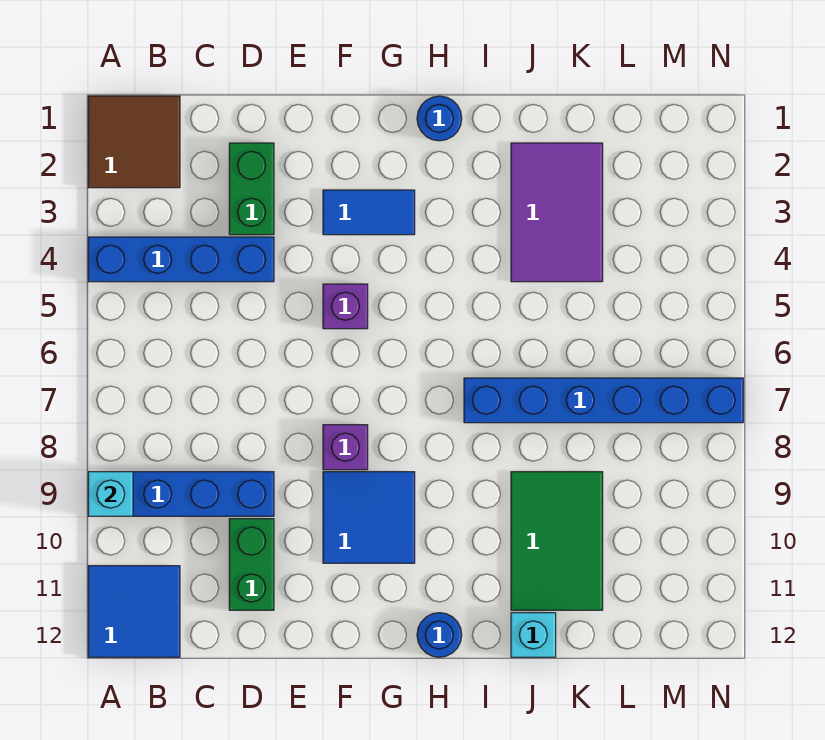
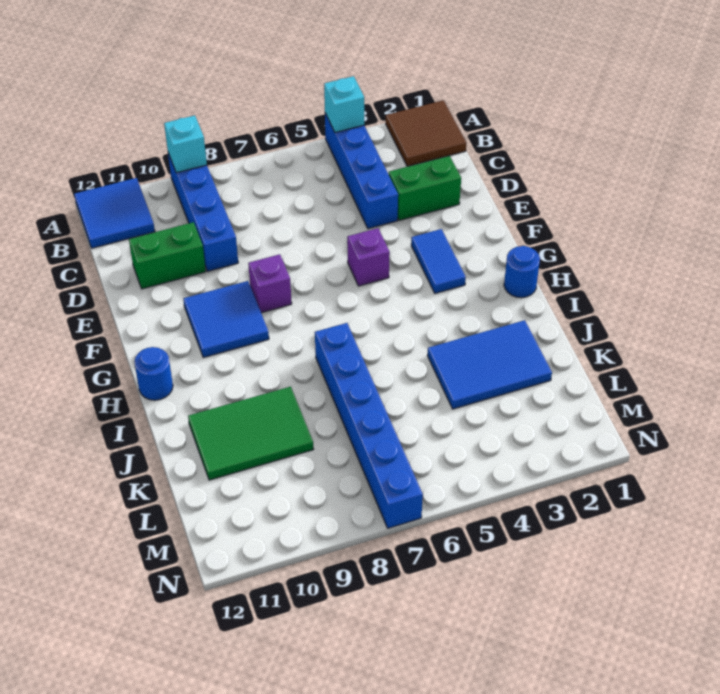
purple 2x3 tile [511,143,603,282] -> blue 2x3 tile [427,320,552,409]
cyan 1x1 brick [511,613,556,657] -> cyan 1x1 brick moved to [324,76,364,132]

